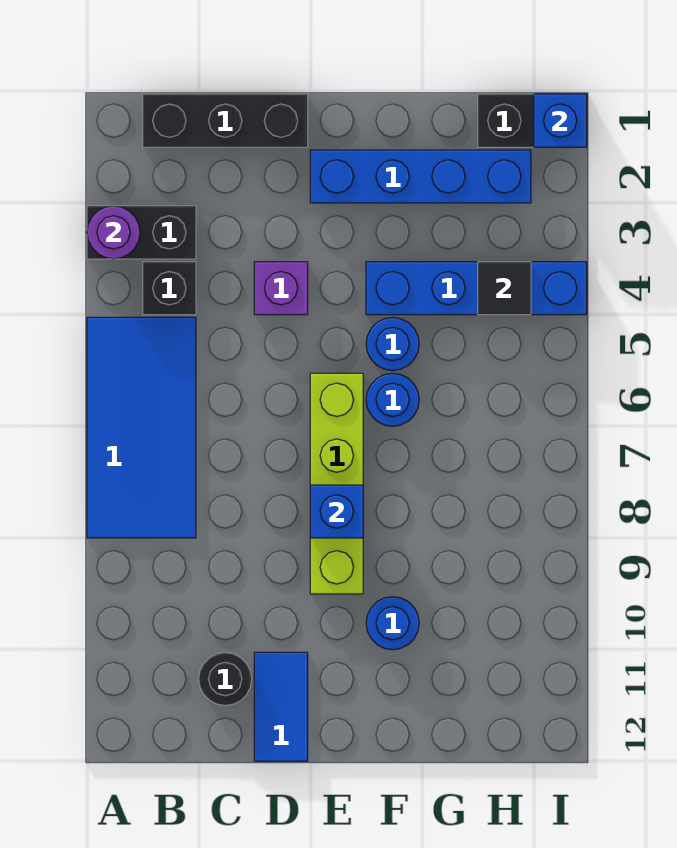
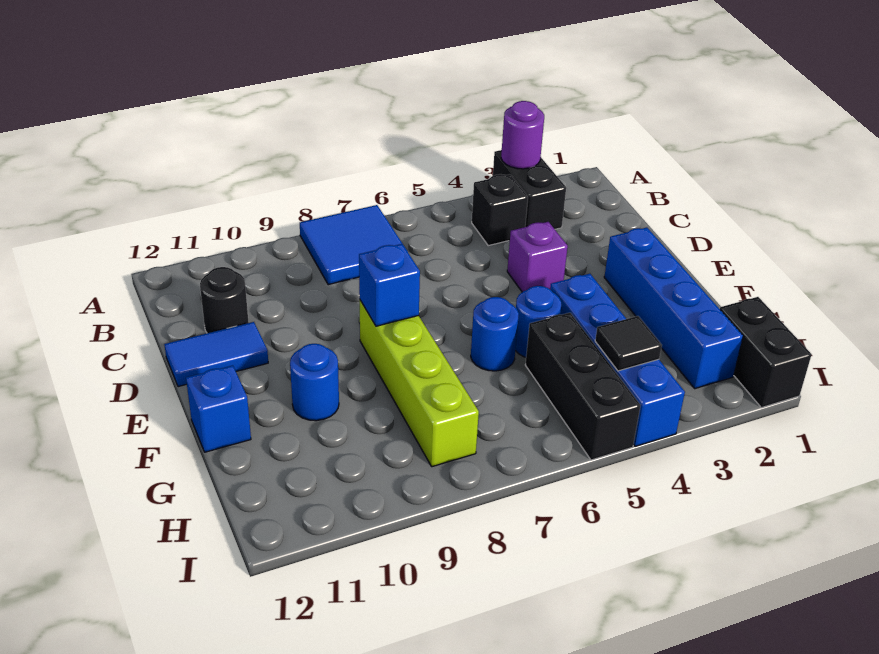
blue 2x4 tile [87,317,196,538] -> blue 2x2 tile [300,205,408,285]
black 1x3 brick [143,94,308,147] -> black 1x3 brick moved to [525,313,641,460]
lime 1x4 brick [310,373,363,594] -> lime 1x4 brick turned to [360,300,479,467]
blue 1x1 brick [534,94,587,147] -> blue 1x1 brick moved to [186,366,251,452]

